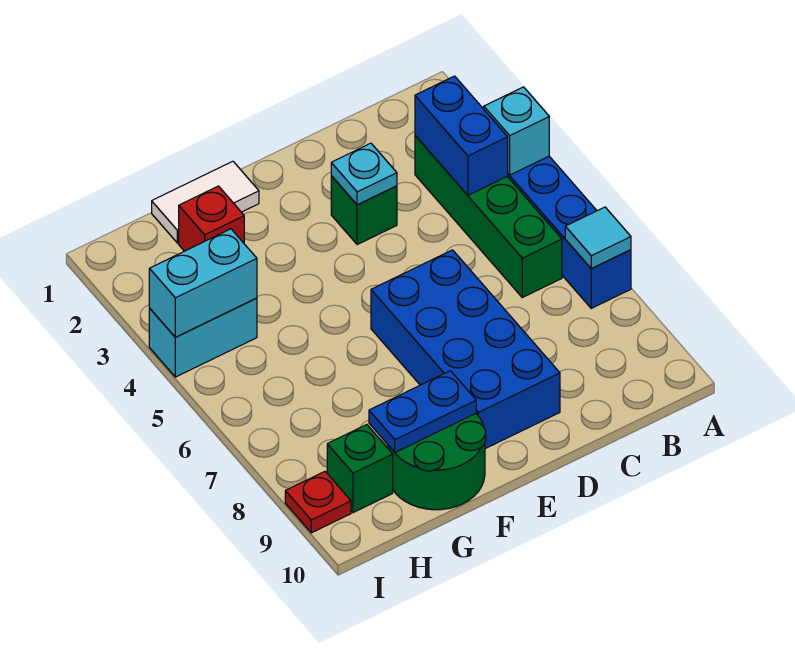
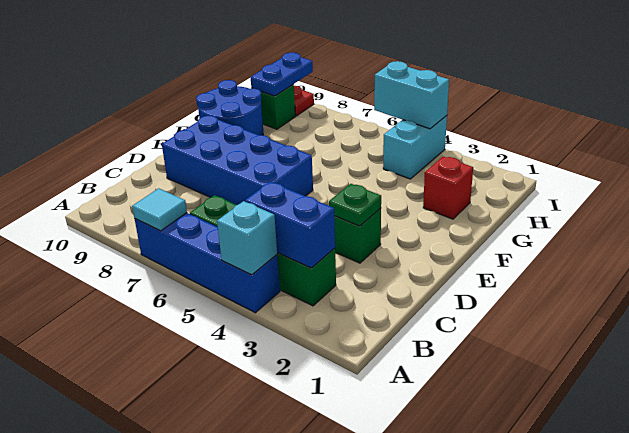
cyan 1x1 plate [331,143,397,205] -> green 1x1 plate [329,184,381,226]
white 1x2 tile [152,161,259,243] -> none
green 2x2 round brick [388,414,486,510] -> blue 2x2 round brick [196,80,263,135]
blue 1x2 plate [369,371,476,452] -> blue 1x2 plate moved to [251,53,313,96]
cyan 1x2 brick [149,229,257,337] -> cyan 1x2 brick turned to [374,61,449,129]

